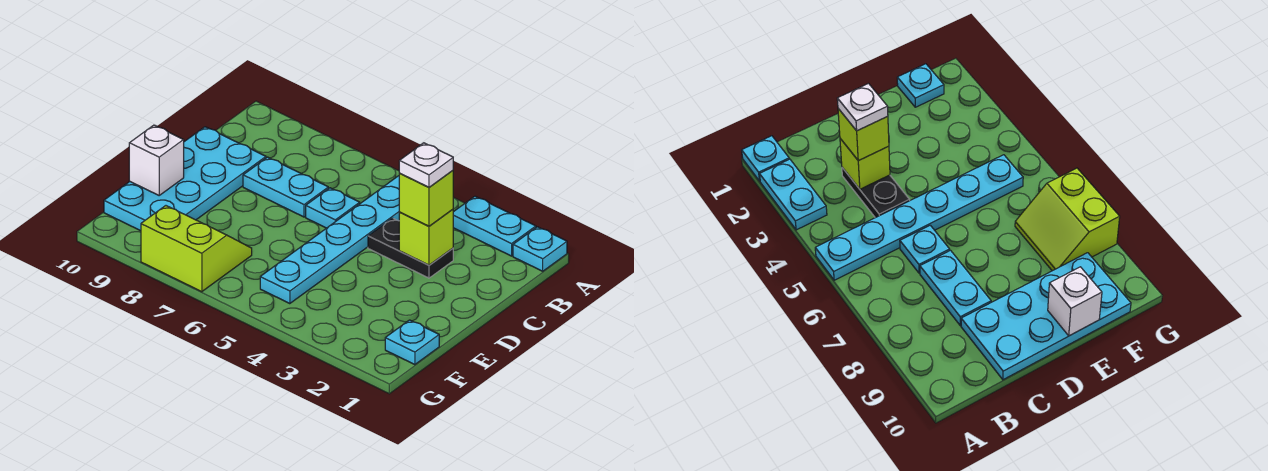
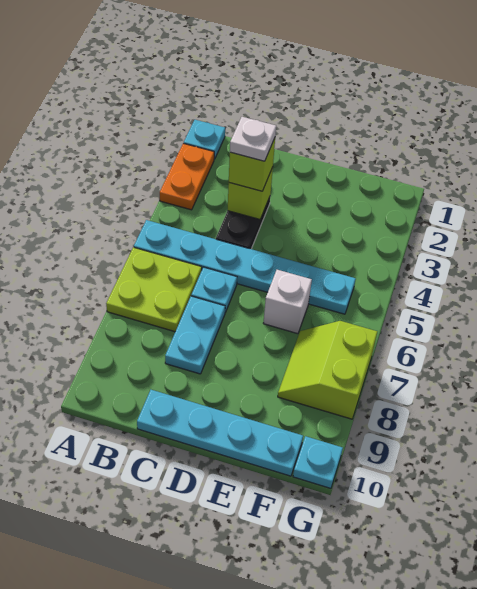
cyan 1x2 plate [453,196,536,256] -> orange 1x2 plate [160,143,214,210]
none -> lime 2x2 plate [106,247,202,332]
cyan 2x4 plate [104,127,266,231] -> cyan 1x4 plate [137,390,303,476]
white 1x1 brick [129,125,184,195] -> white 1x1 brick moved to [263,270,312,334]
cyan 1x1 plate [385,320,439,365] -> cyan 1x1 plate moved to [293,436,343,488]

